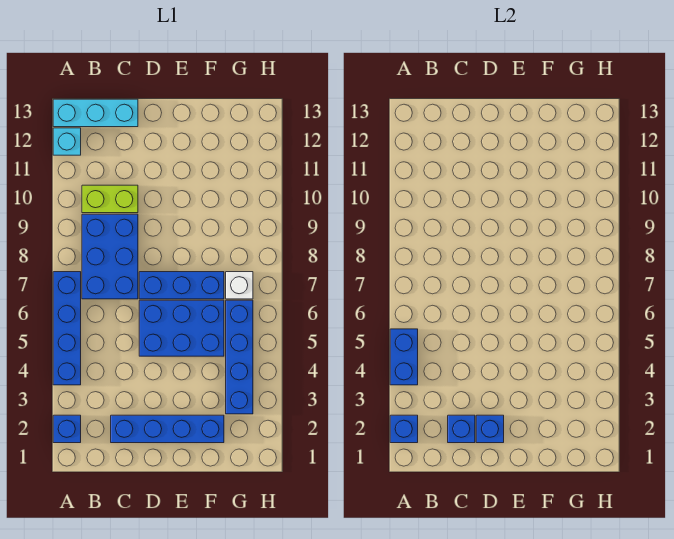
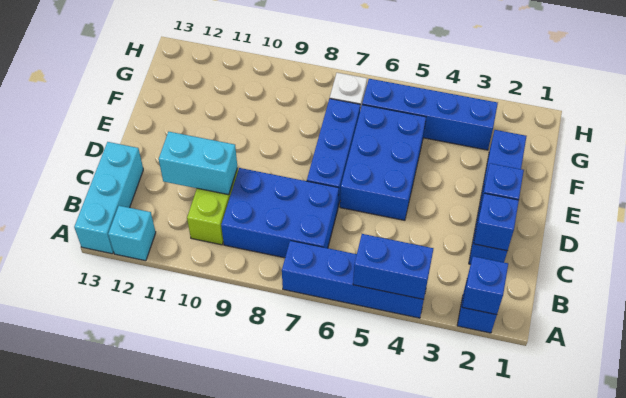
none -> cyan 1x2 brick [159,132,237,195]

